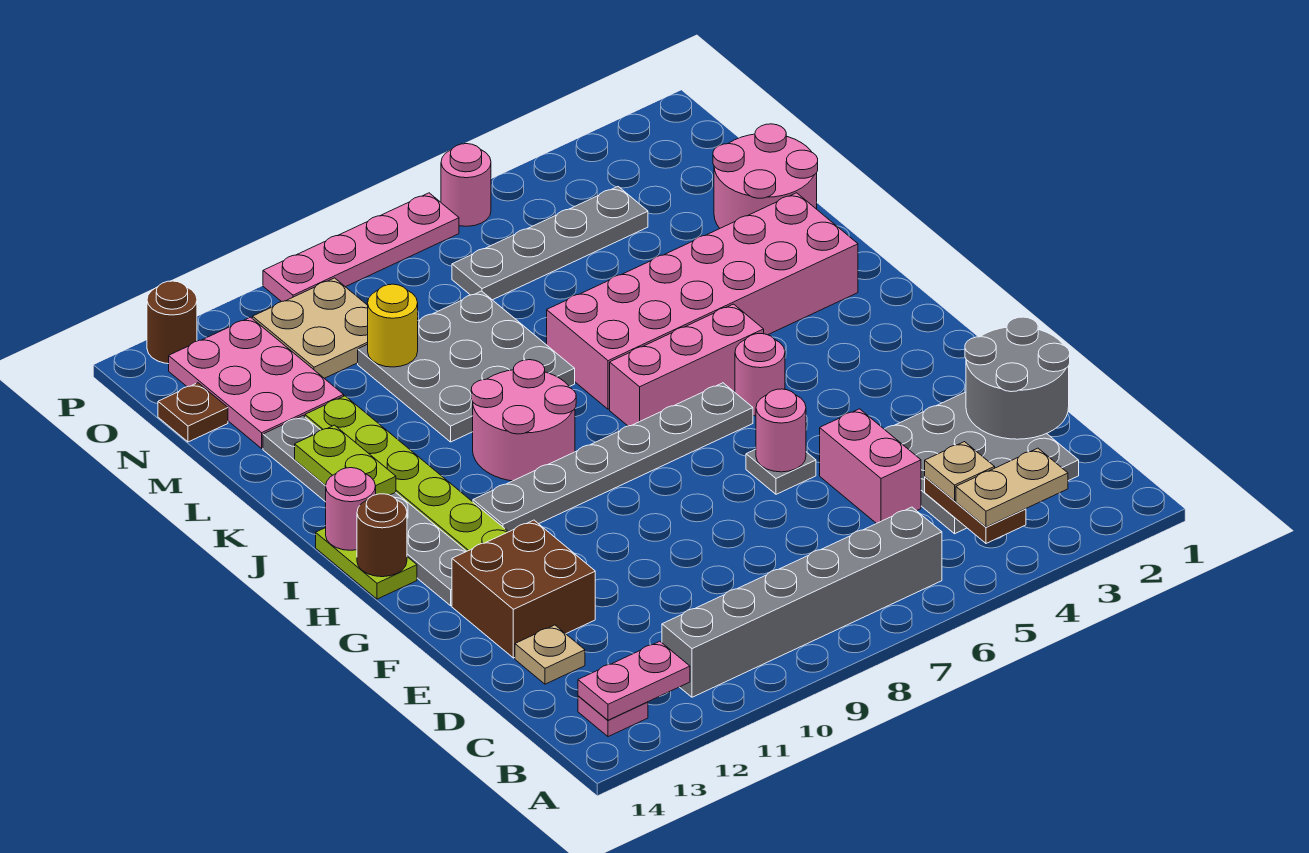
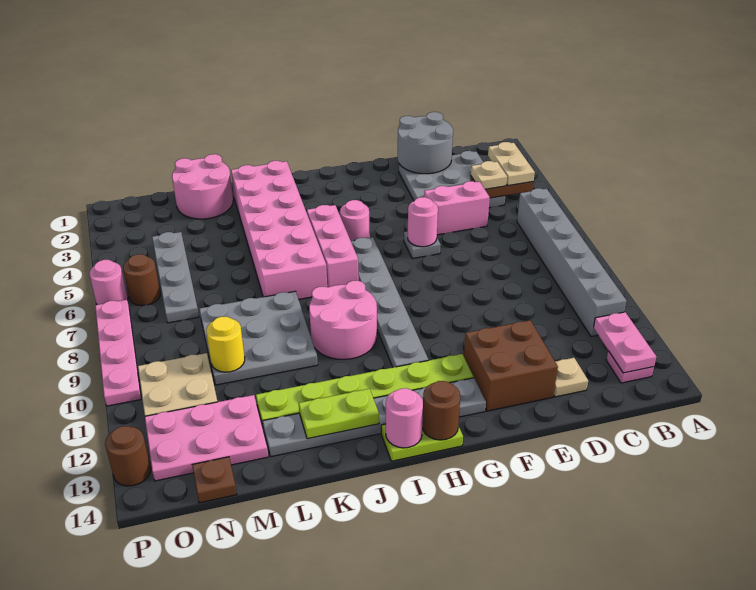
none -> brown 1x1 round brick [123,254,160,306]

